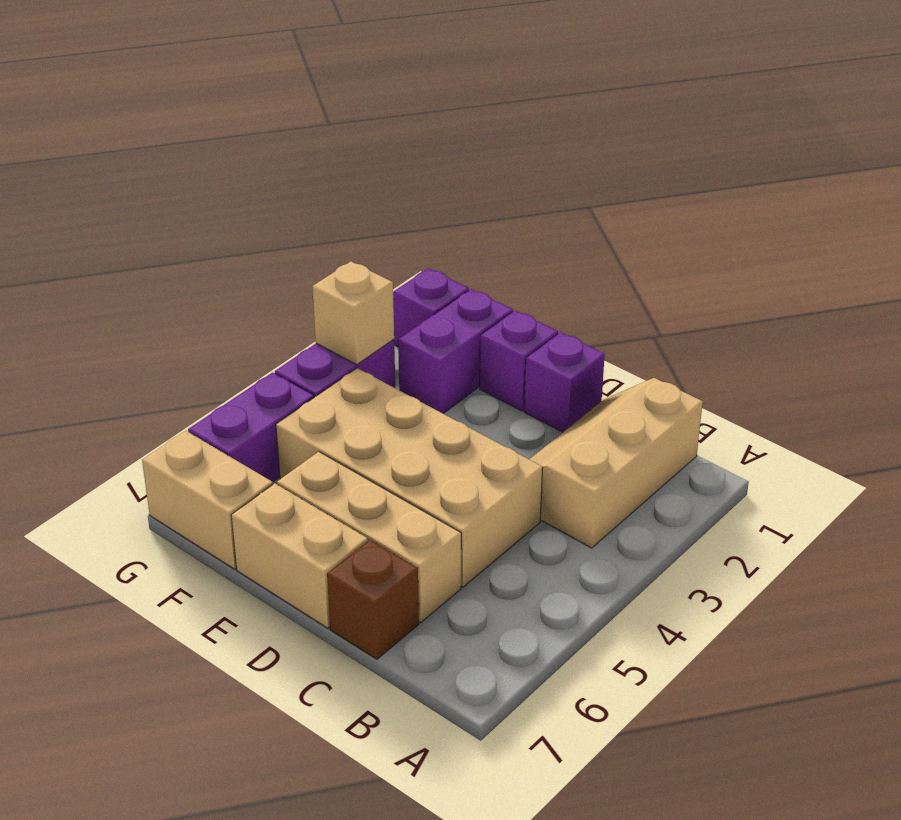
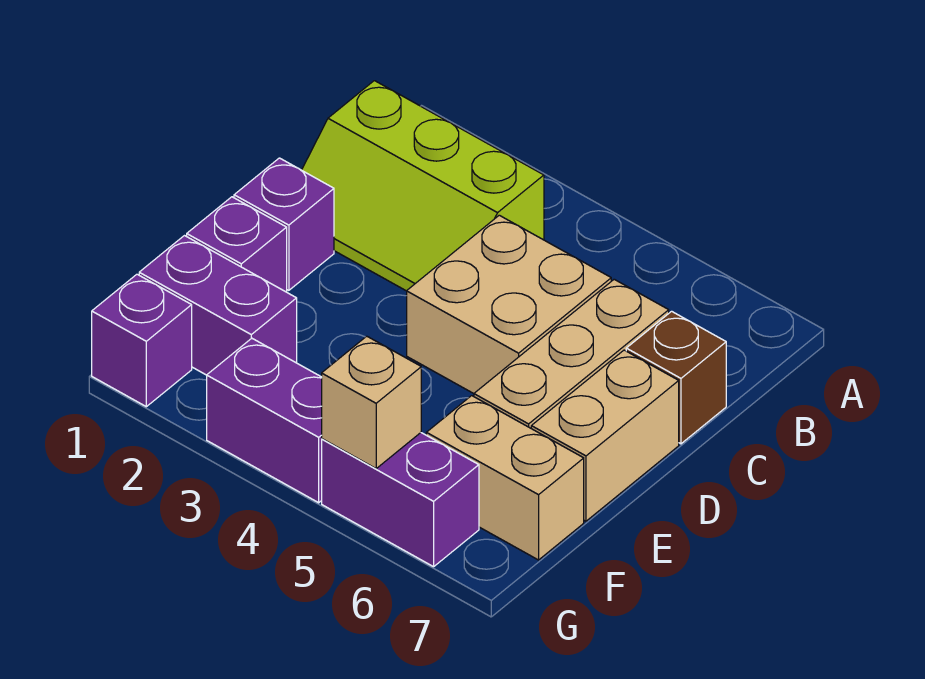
tan 2x3 slope [529,378,703,548] -> lime 2x3 slope [302,81,544,291]
tan 2x4 brick [276,368,543,587] -> tan 2x2 brick [407,215,611,394]
tan 1x2 brick [142,431,273,569] -> tan 1x2 brick turned to [426,396,584,560]
tan 1x1 brick [312,262,394,365] -> tan 1x1 brick moved to [322,336,421,468]

